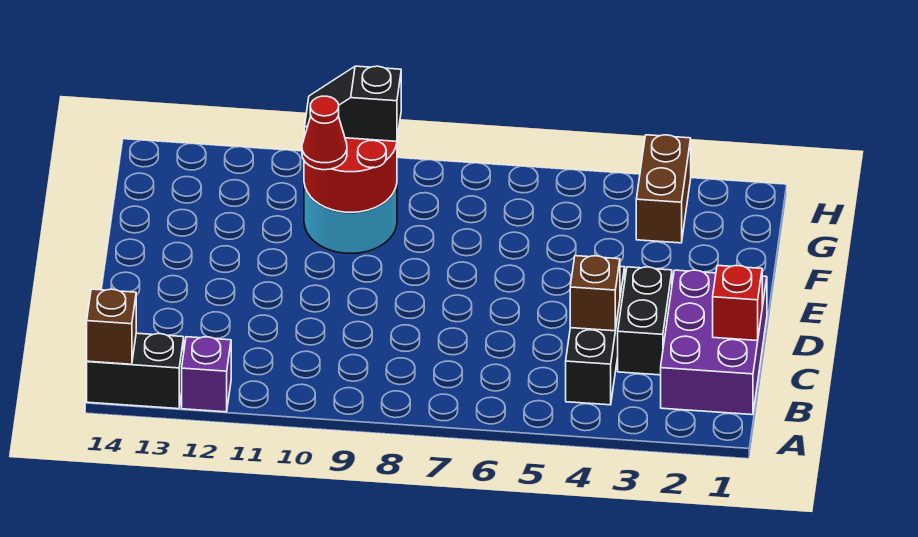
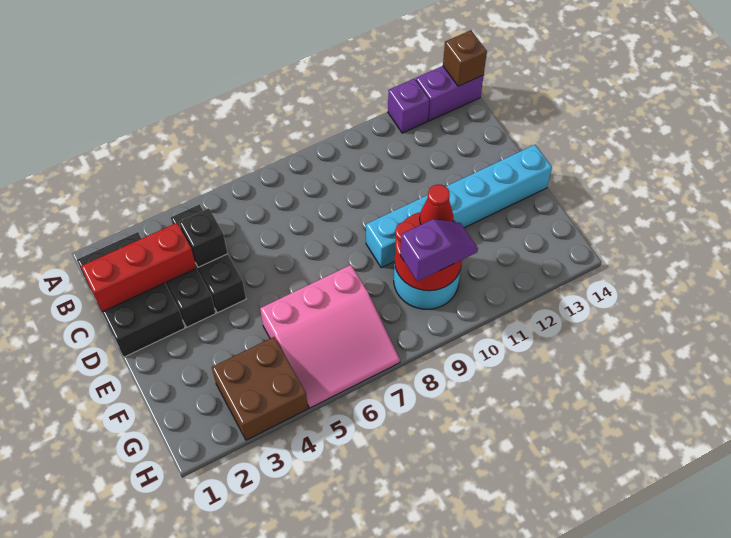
black 1x2 brick [87,333,184,409] -> purple 1x2 brick [416,66,484,121]
purple 2x3 brick [661,270,767,415] -> black 2x3 brick [77,232,185,357]
red 1x1 brick [713,265,762,341] -> red 1x3 brick [81,223,196,312]
brown 1x1 brick [570,256,620,331] -> black 1x1 brick [179,208,228,267]
none -> cyan 1x6 brick [366,145,552,268]
none -> pink 3x3 slope [260,265,400,408]
brown 1x2 brick [636,135,691,243] -> brown 2x2 brick [212,337,308,440]
black 1x2 slope [304,66,401,141] -> purple 1x2 slope [400,219,478,281]

